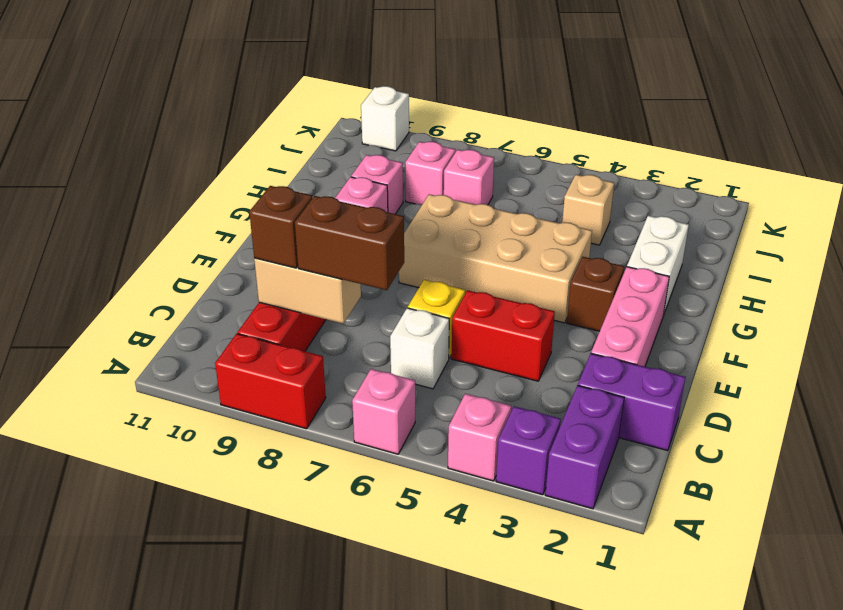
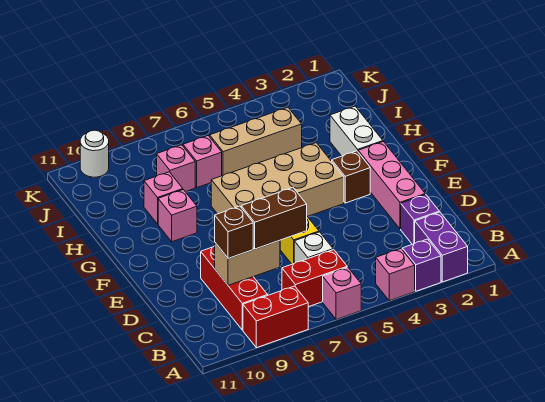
purple 1x2 brick [578,354,686,451] -> purple 1x1 brick [401,194,439,244]
red 1x2 brick [451,290,555,381] -> red 1x2 brick moved to [282,250,347,307]
tan 1x1 brick [562,175,614,245] -> tan 1x3 brick [210,107,302,176]
white 1x1 brick [361,86,409,151] -> white 1x1 round brick [80,130,109,177]

